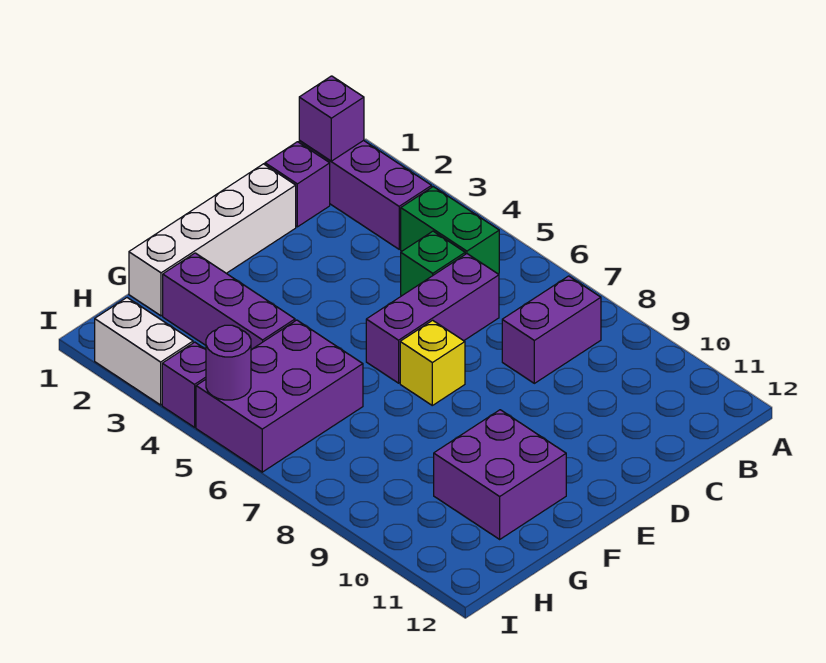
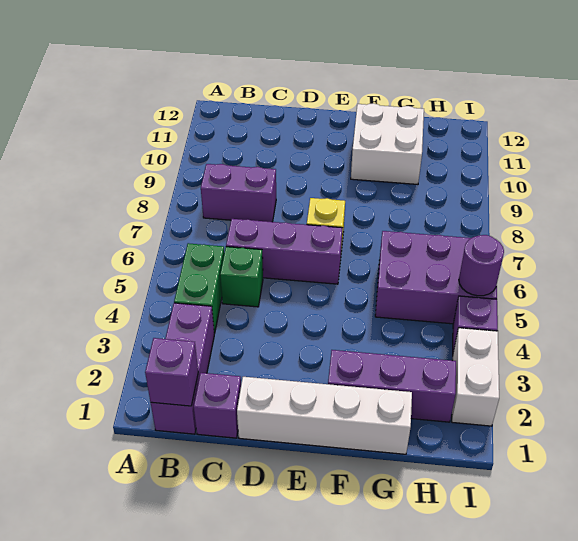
purple 2x2 brick [434,410,566,539] -> white 2x2 brick [351,103,424,184]
purple 1x3 brick [163,253,295,350] -> purple 1x3 brick turned to [328,350,456,422]

